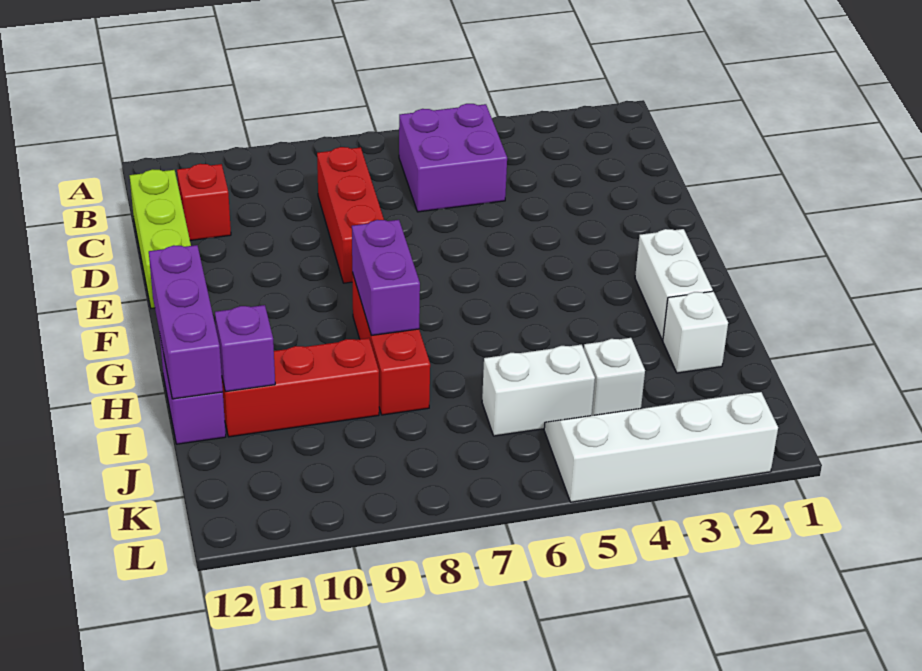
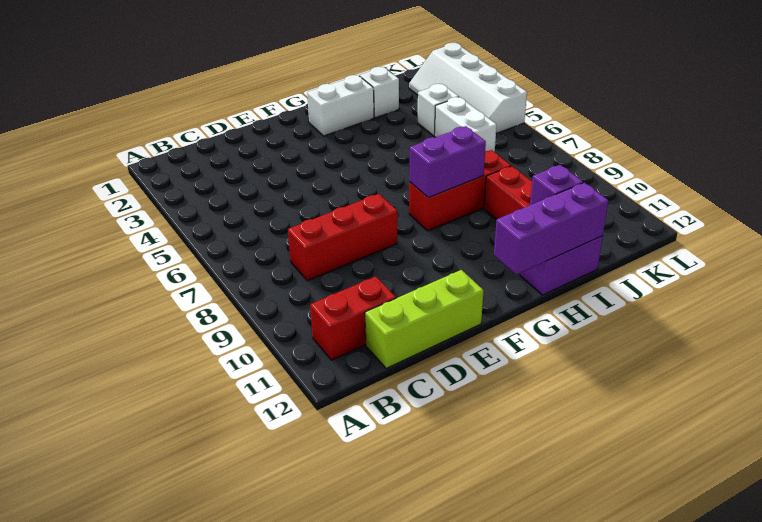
purple 2x2 brick [399,104,507,212] -> none
red 1x1 brick [177,164,231,241] -> red 1x2 brick [310,276,396,360]

